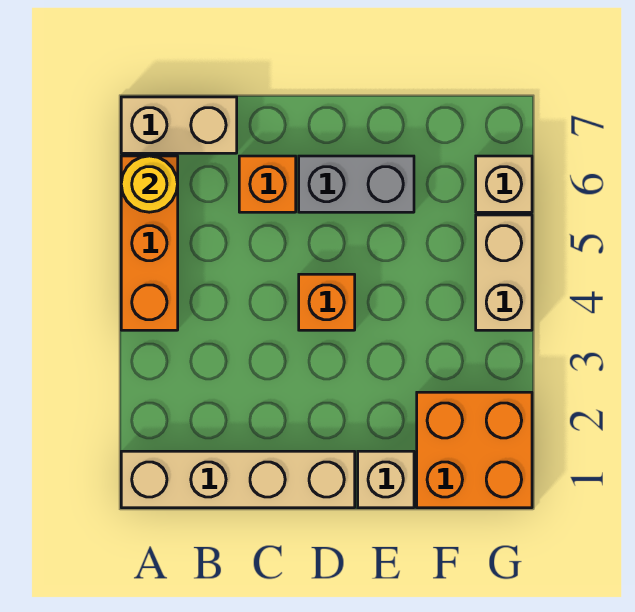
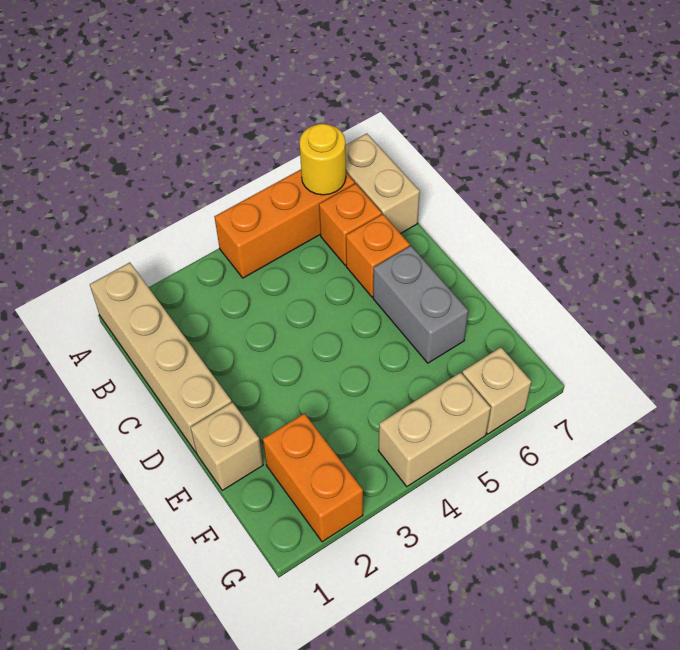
orange 1x1 brick [299,274,355,330] -> orange 1x1 brick moved to [319,183,382,265]
orange 2x2 brick [417,392,532,508] -> orange 1x2 brick [263,413,363,542]

